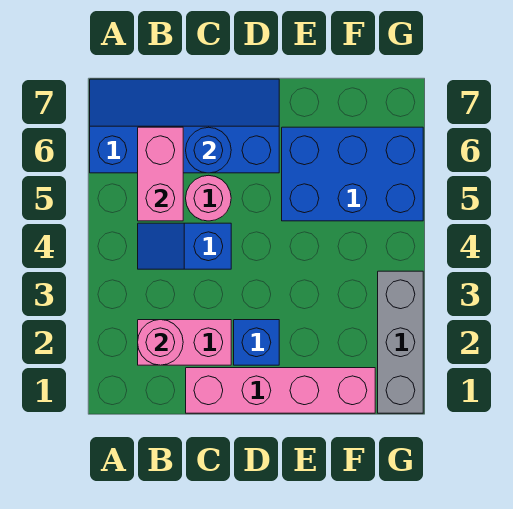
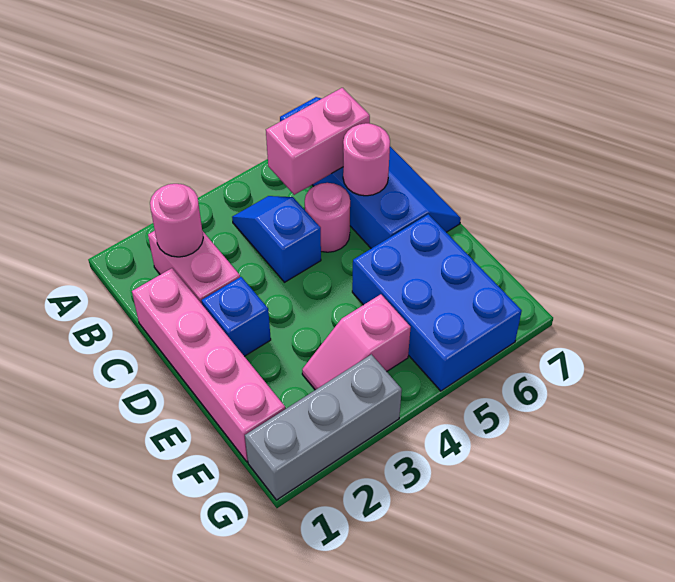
blue 1x1 round brick [186,127,231,173] -> pink 1x1 round brick [343,123,390,196]
none -> pink 1x2 slope [302,294,411,390]

